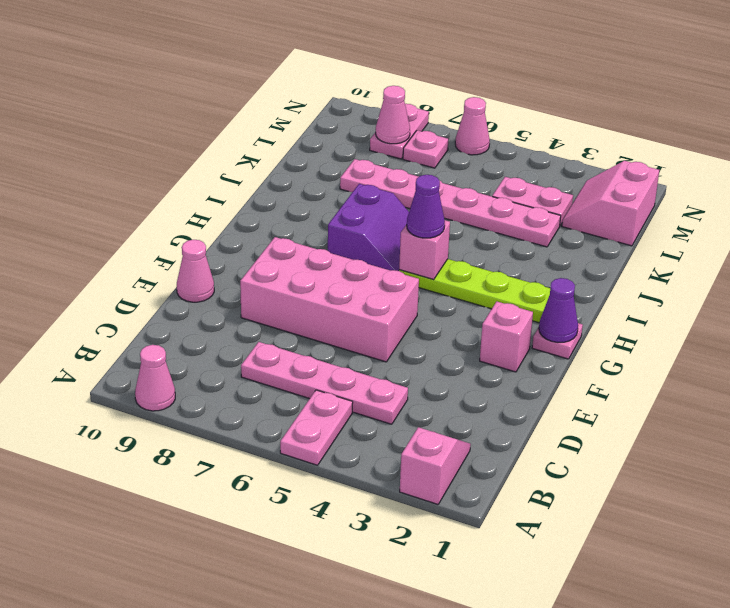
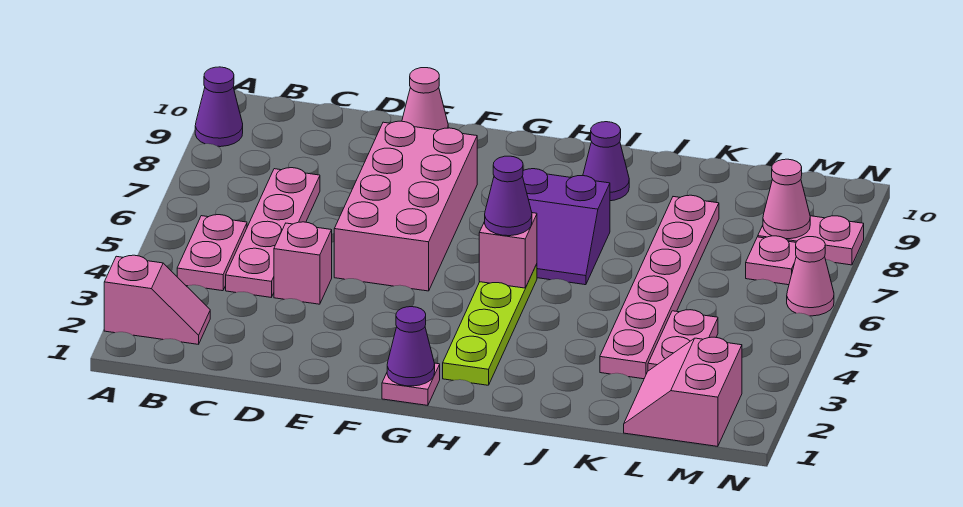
pink 1x2 plate [280,390,353,465] -> pink 1x2 plate turned to [177,215,247,291]
pink 1x1 cone [135,345,175,411] -> purple 1x1 cone [195,67,243,147]
pink 1x1 brick [480,302,533,372] -> pink 1x1 brick moved to [274,222,332,304]
none -> purple 1x1 cone [583,122,629,201]
pink 2x2 slope [562,161,659,246] -> pink 2x2 slope turned to [624,337,742,446]

